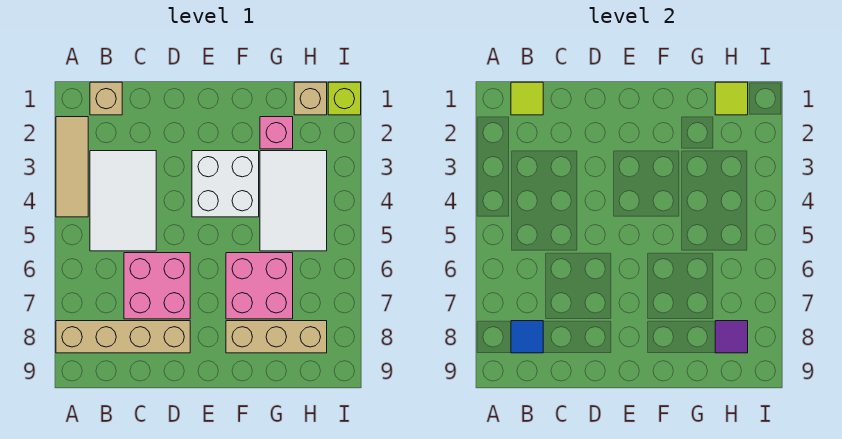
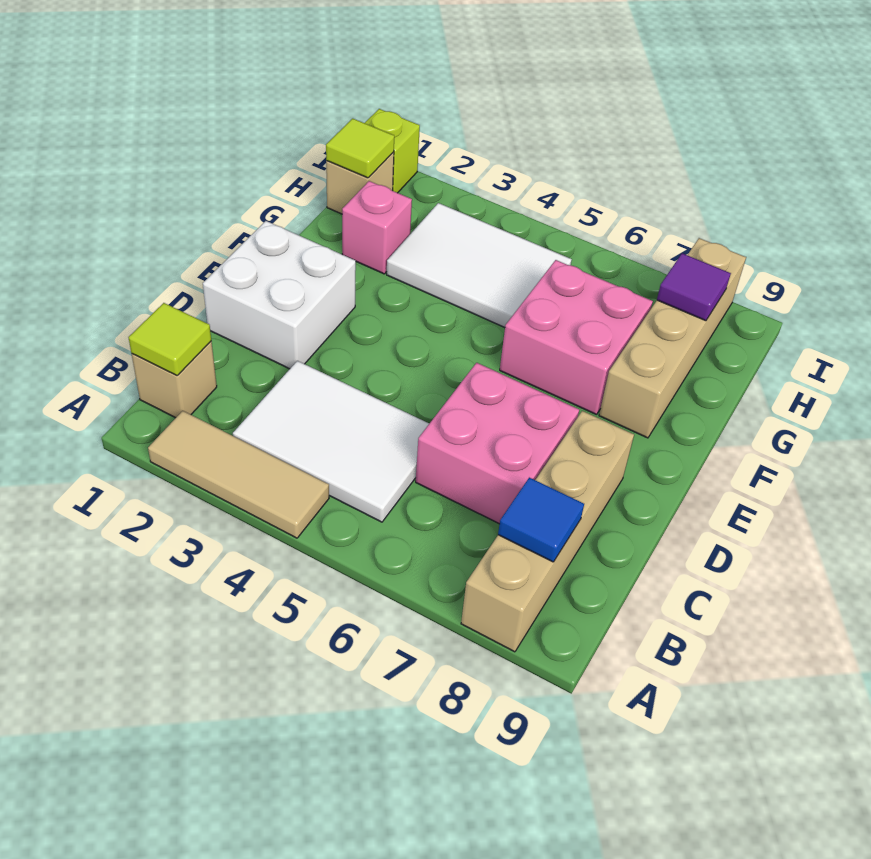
white 2x2 brick [192,151,259,217] -> white 2x2 brick moved to [203,221,356,369]
tan 1x3 brick [226,321,327,353] -> tan 1x4 brick [599,238,746,438]

